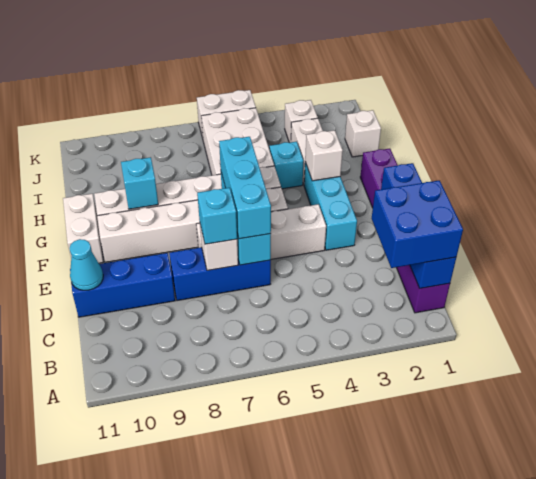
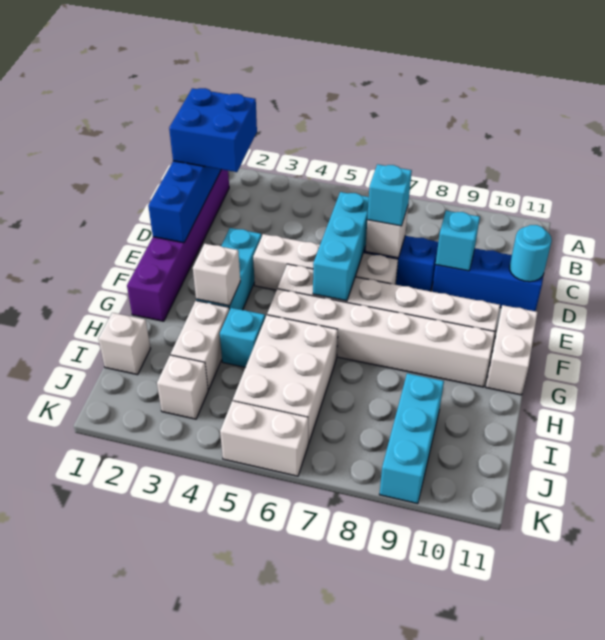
cyan 1x3 brick [219,137,271,239] -> cyan 1x3 brick moved to [379,373,444,504]
cyan 1x1 cone [70,239,103,290] -> cyan 1x1 round brick [510,225,552,282]
cyan 1x1 brick [121,157,158,209] -> cyan 1x1 brick moved to [436,211,480,271]

